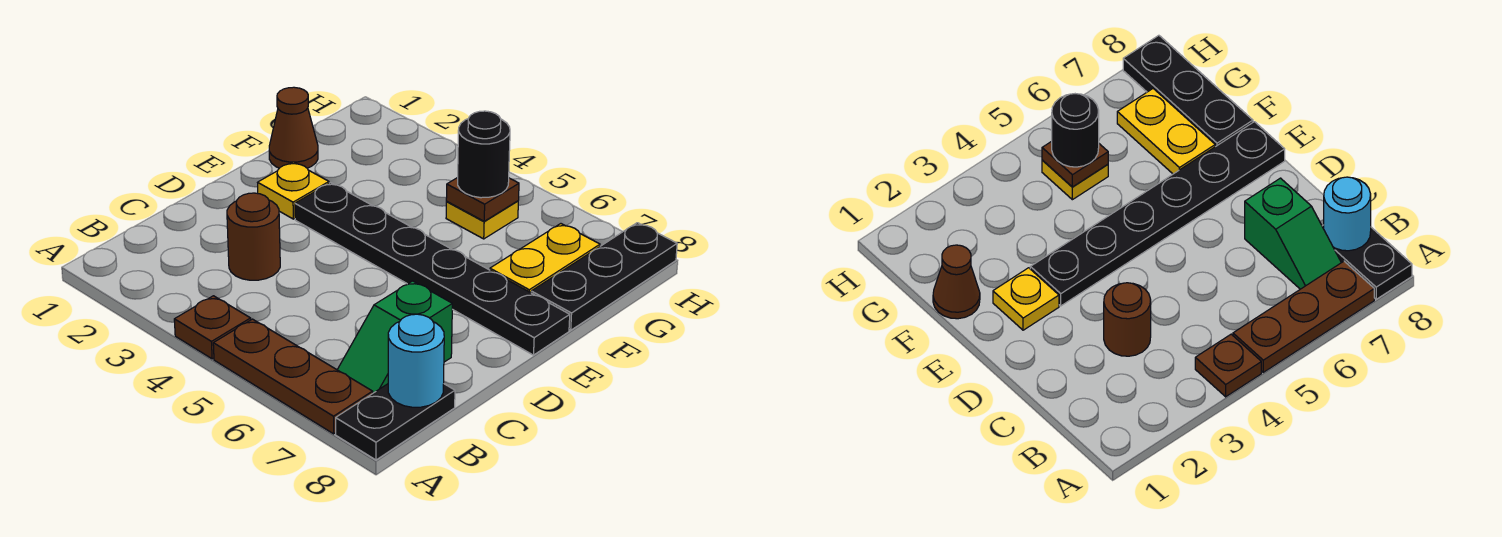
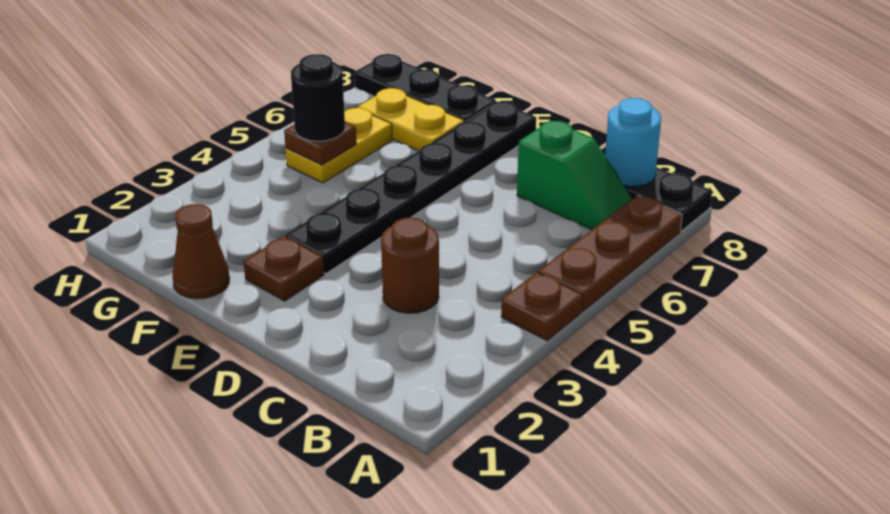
yellow 1x1 plate [258,162,329,219] -> brown 1x1 plate [244,236,324,301]
yellow 1x1 plate [446,201,518,239] -> yellow 1x2 plate [286,108,392,183]

